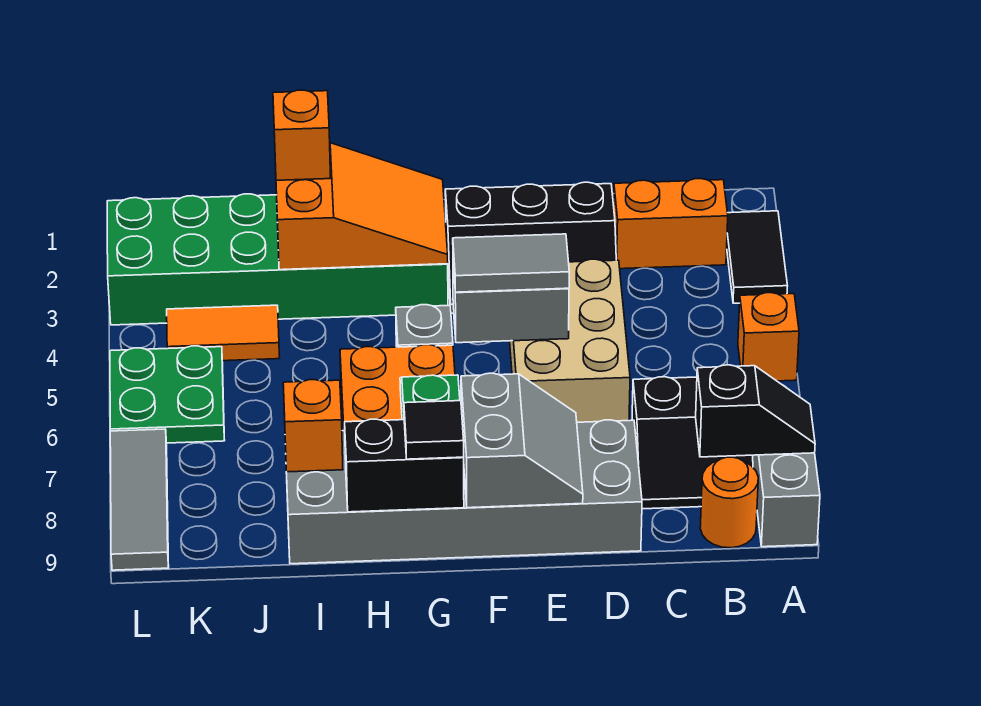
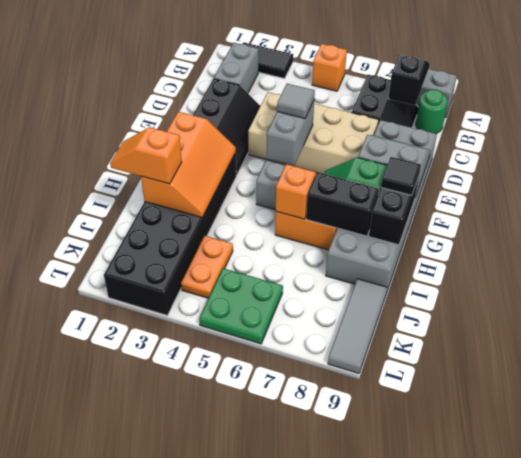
orange 1x2 brick [614,179,728,269] -> grey 1x2 brick [214,43,259,93]
orange 1x1 round brick [700,457,758,548] -> green 1x1 round brick [416,90,448,133]
tan 2x3 brick [510,259,630,422] -> tan 2x4 brick [248,92,379,174]
grey 1x2 tile [453,234,569,292] -> grey 1x1 tile [277,84,315,118]
green 2x6 brick [107,194,448,325] -> black 2x6 brick [104,153,236,315]
orange 2x3 slope [276,143,448,270] -> orange 2x3 slope turned to [141,112,236,217]
none -> black 1x2 brick [306,172,379,236]
orange 1x1 brick [283,380,343,472] -> orange 1x1 brick moved to [276,164,316,219]
orange 1x2 tile [167,305,280,361] -> orange 1x2 plate [181,236,233,298]
grey 1x3 tile [110,429,169,570] -> grey 1x3 tile turned to [328,279,387,373]

